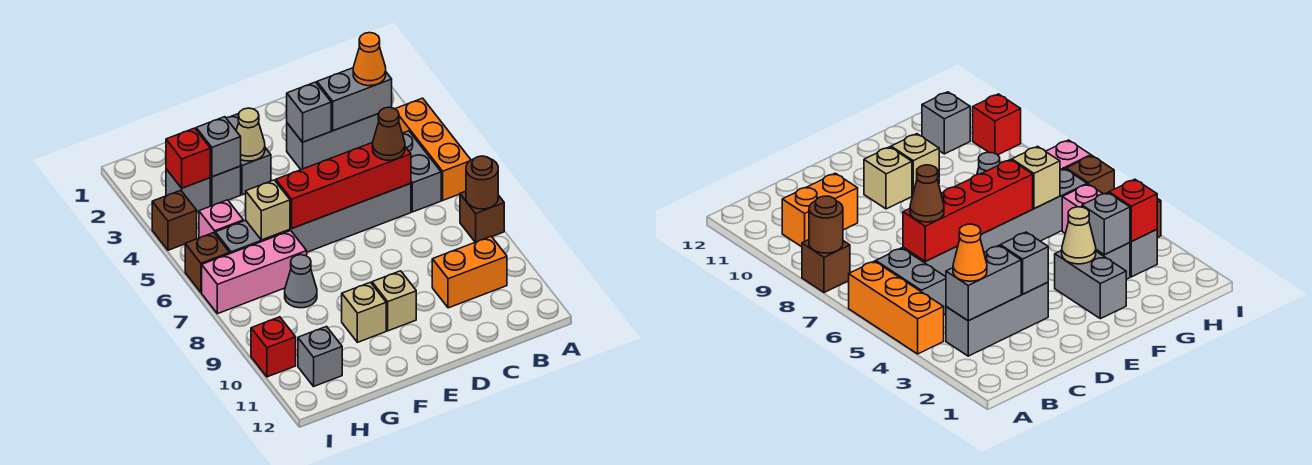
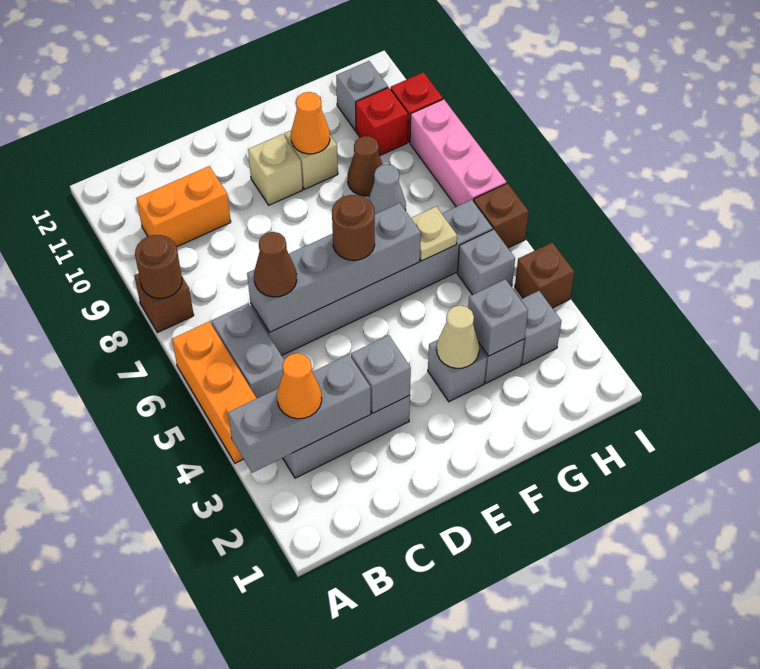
grey 1x2 brick [317,68,392,131] -> grey 1x3 brick [228,355,371,473]
red 1x4 brick [276,143,411,228] -> grey 1x4 brick [247,203,421,332]
none -> brown 1x1 round brick [332,195,375,260]
grey 1x2 brick [226,114,271,195] -> grey 1x1 brick [428,340,487,402]
none -> orange 1x1 cone [291,92,330,154]
tan 1x1 brick [246,180,290,240] -> tan 1x1 plate [411,207,457,261]
pink 1x3 brick [202,231,307,314] -> pink 1x3 brick turned to [410,99,506,207]
none -> brown 1x1 cone [348,136,382,196]
red 1x1 brick [166,128,210,188] -> red 1x1 brick moved to [356,88,408,156]
pink 1x1 brick [199,200,243,238] -> grey 1x1 brick [457,229,515,295]

